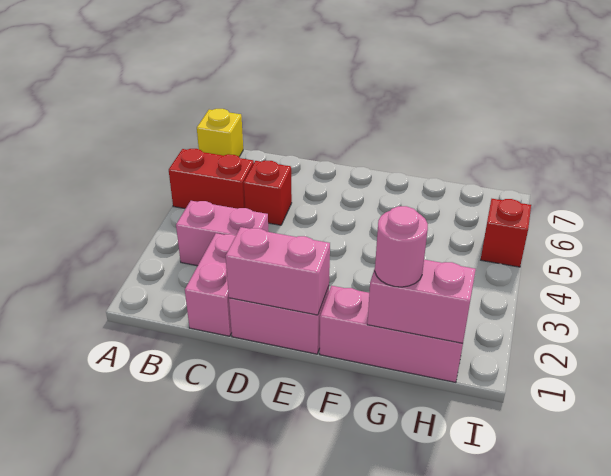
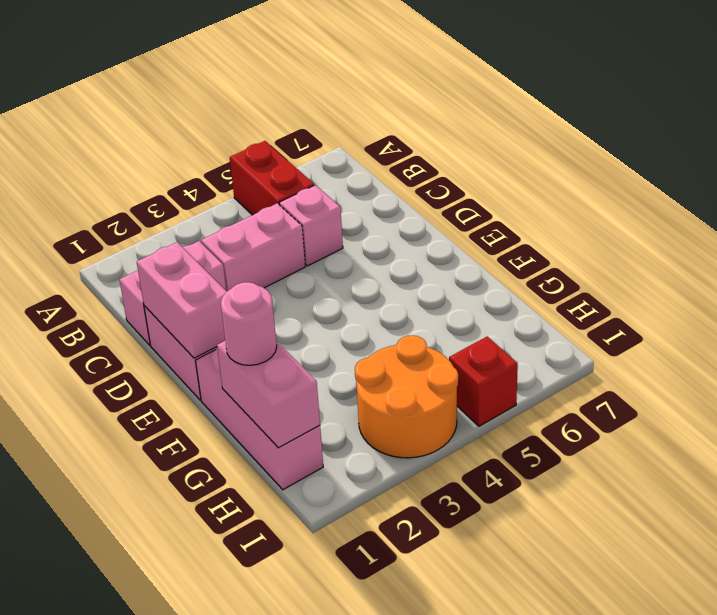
yellow 1x1 brick [197,109,243,157] -> none
pink 1x2 brick [176,201,268,266] -> pink 1x2 brick turned to [201,203,305,291]
red 1x1 brick [244,161,292,225] -> pink 1x1 brick [279,185,343,266]
none -> orange 2x2 round brick [355,335,458,458]

